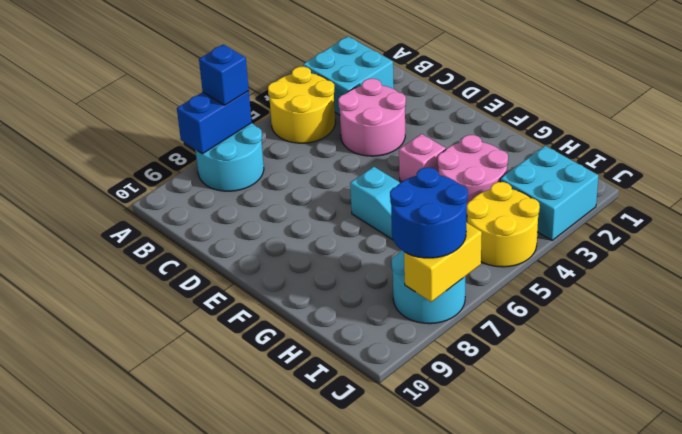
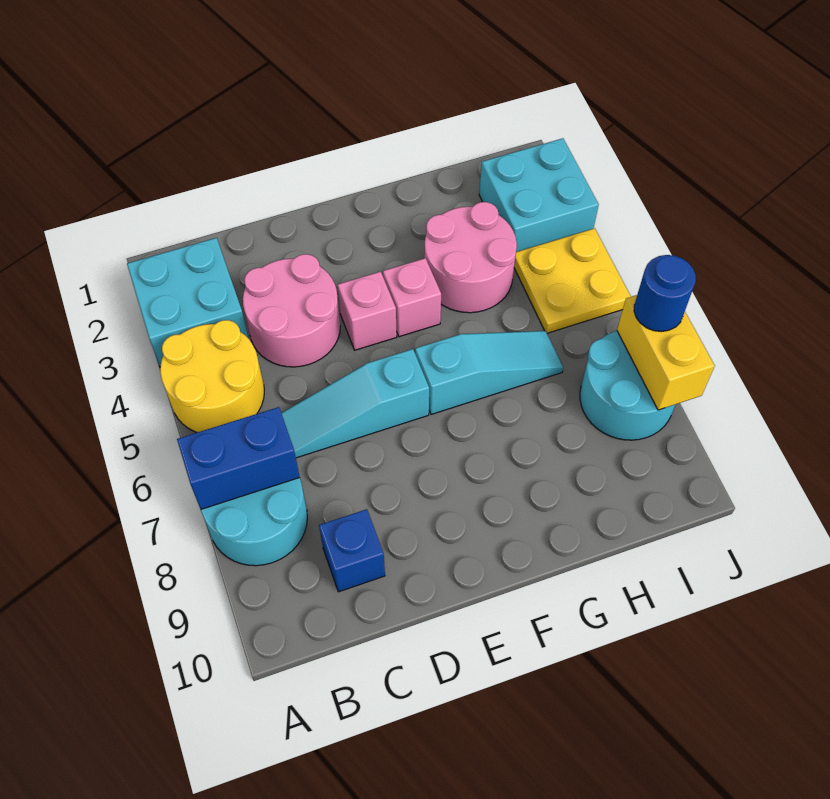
blue 1x2 brick [177,91,252,154] -> blue 1x2 brick turned to [177,407,300,509]
blue 1x1 brick [199,44,249,105] -> blue 1x1 brick moved to [319,509,385,592]
none -> cyan 1x3 slope [281,349,429,458]
none -> pink 1x1 brick [338,272,397,350]
yellow 2x2 round brick [467,182,540,267] -> yellow 2x2 plate [514,228,631,333]
blue 2x2 round brick [390,167,468,258] -> blue 1x1 round brick [634,255,696,331]

